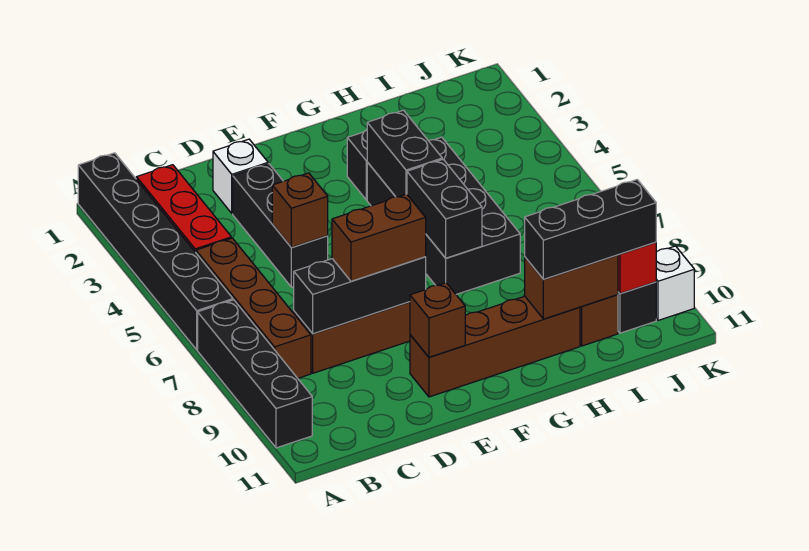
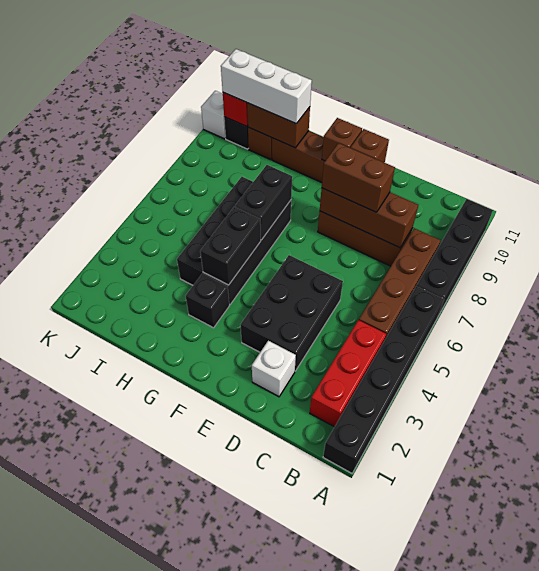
black 1x3 brick [294,257,426,334] -> brown 1x3 brick [320,188,418,248]
black 1x3 brick [233,164,328,287] -> black 2x3 brick [241,255,343,371]
brown 1x1 brick [272,173,328,247] -> brown 1x1 brick moved to [322,118,362,161]
black 1x3 brick [525,180,656,279] -> white 1x3 brick [221,49,312,124]

